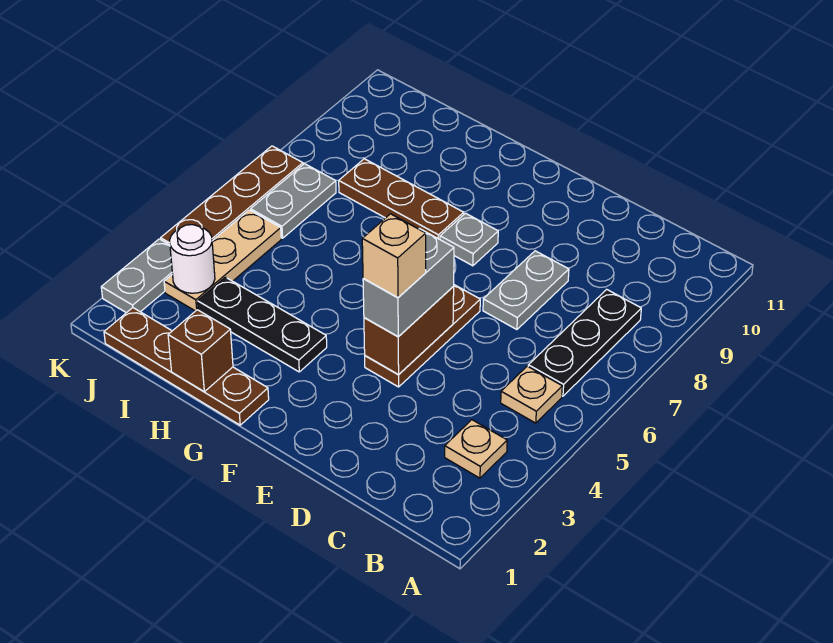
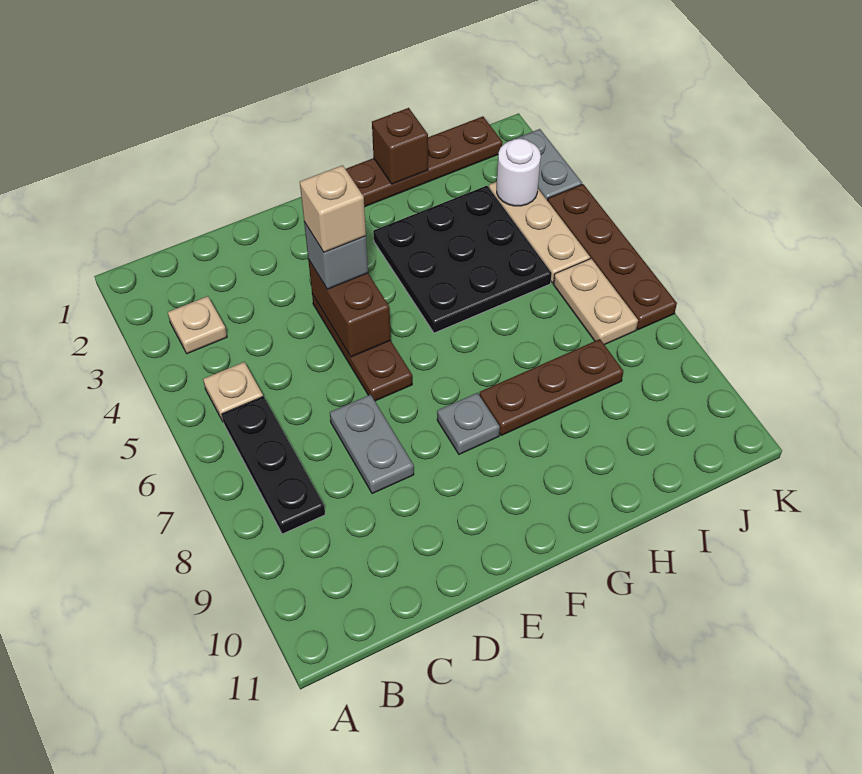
grey 1x2 brick [363,229,454,337] -> grey 1x1 brick [304,222,368,289]
black 1x3 plate [198,277,327,372] -> black 3x3 plate [373,186,552,333]
grey 1x2 plate [251,164,336,238] -> tan 1x2 plate [553,259,638,345]

